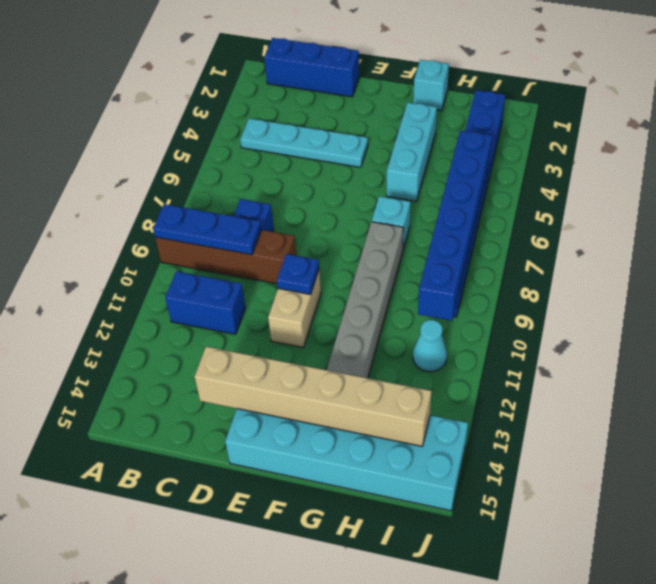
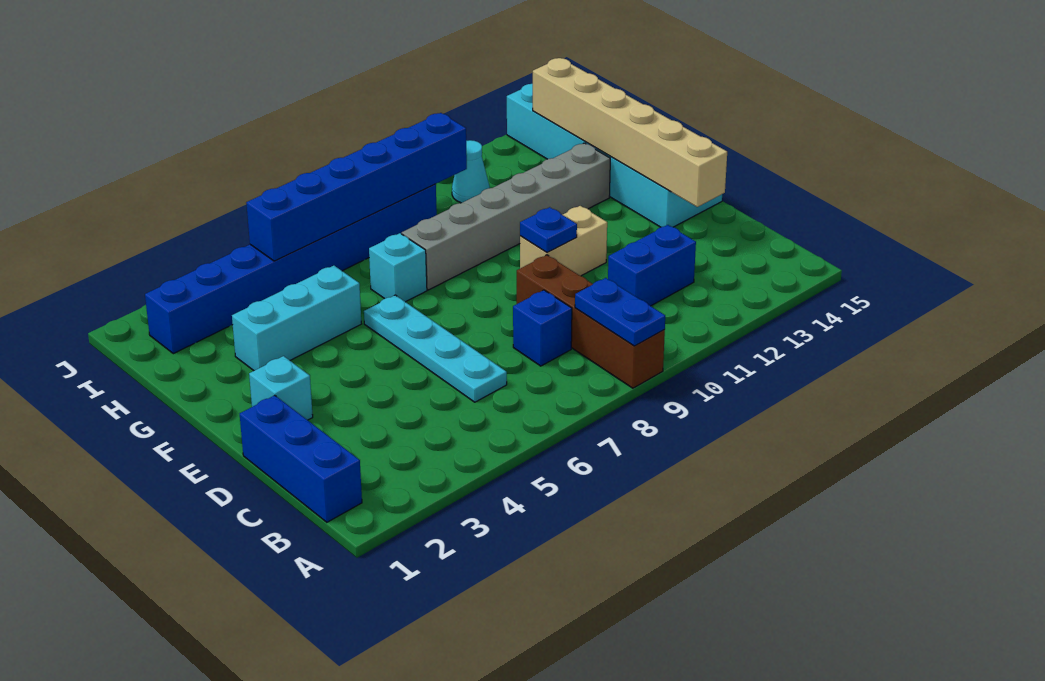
blue 1x3 plate [153,204,261,255] -> blue 1x2 plate [575,278,665,346]
cyan 1x4 plate [240,119,368,167] -> cyan 1x4 plate moved to [364,295,507,402]
blue 1x2 brick [165,271,245,334] -> blue 1x2 brick turned to [608,225,696,306]
cyan 1x1 brick [413,60,449,111] -> cyan 1x1 brick moved to [249,356,313,420]

